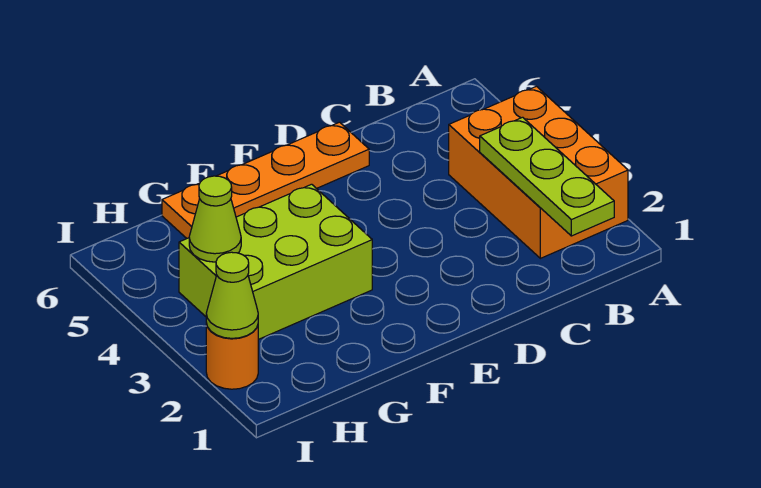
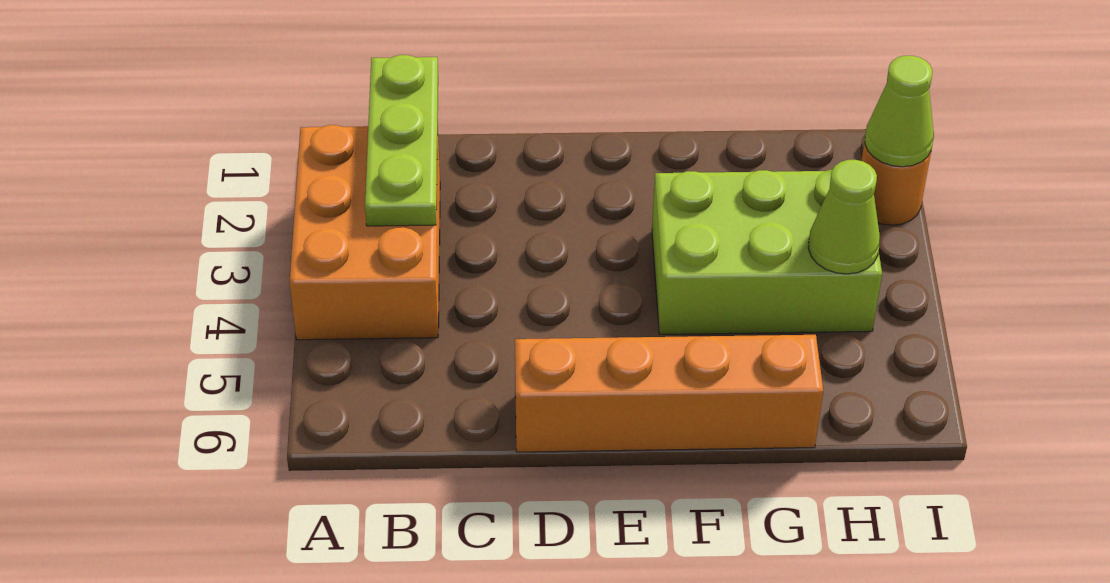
orange 1x4 plate [162,122,369,238] -> orange 1x4 brick [515,335,823,452]

